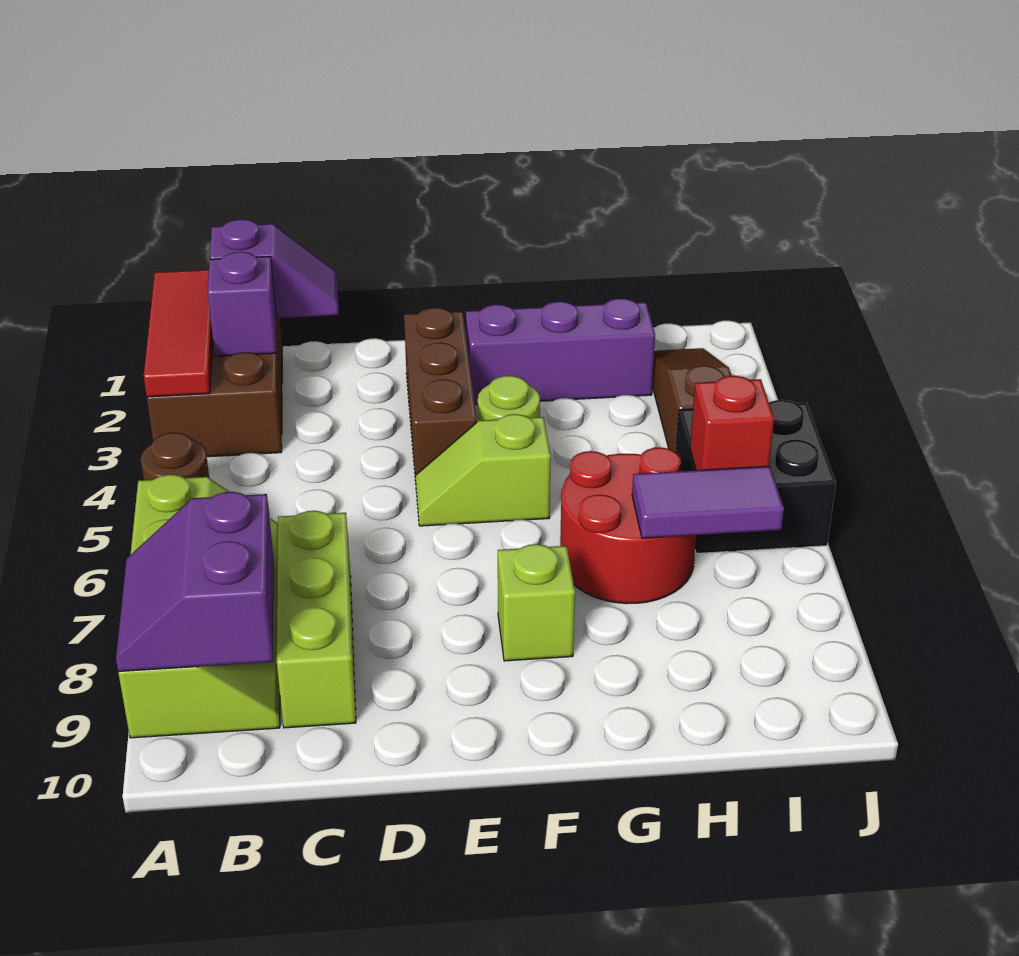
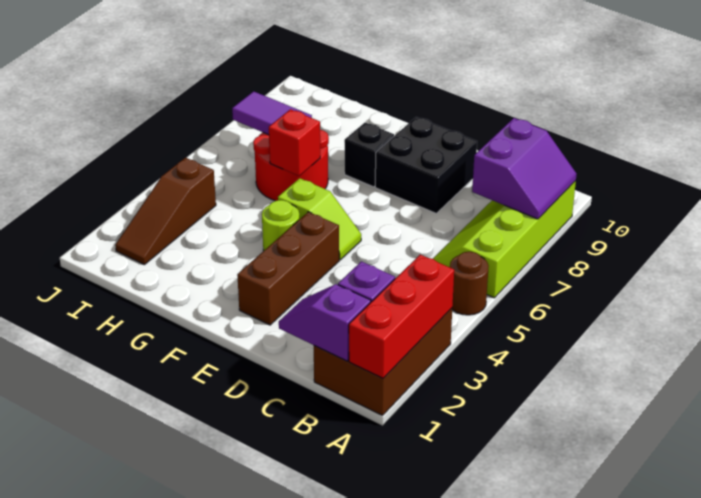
red 1x3 tile [144,270,213,397] -> red 1x3 brick [349,255,454,378]
lime 1x3 brick [277,511,356,728] -> none
purple 1x3 brick [466,298,655,405] -> none
lime 1x1 brick [498,544,575,661] -> black 1x1 brick [345,123,394,187]
black 2x2 brick [676,400,836,554] -> black 2x2 brick moved to [375,117,477,213]
red 1x1 brick [690,376,774,470] -> red 1x1 brick moved to [269,109,320,176]

